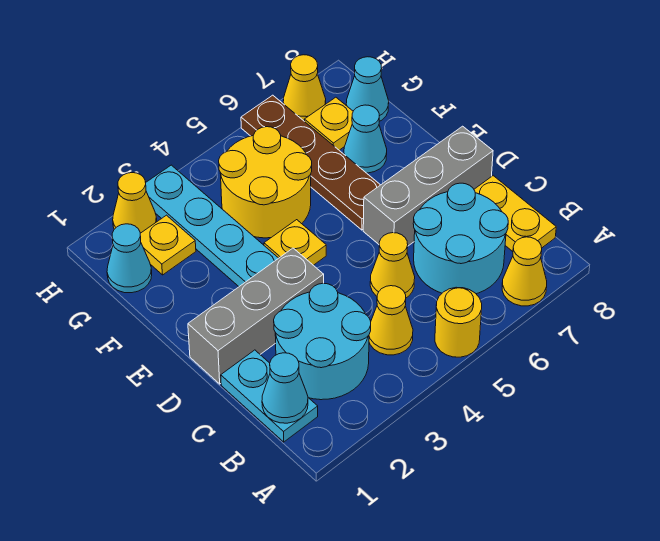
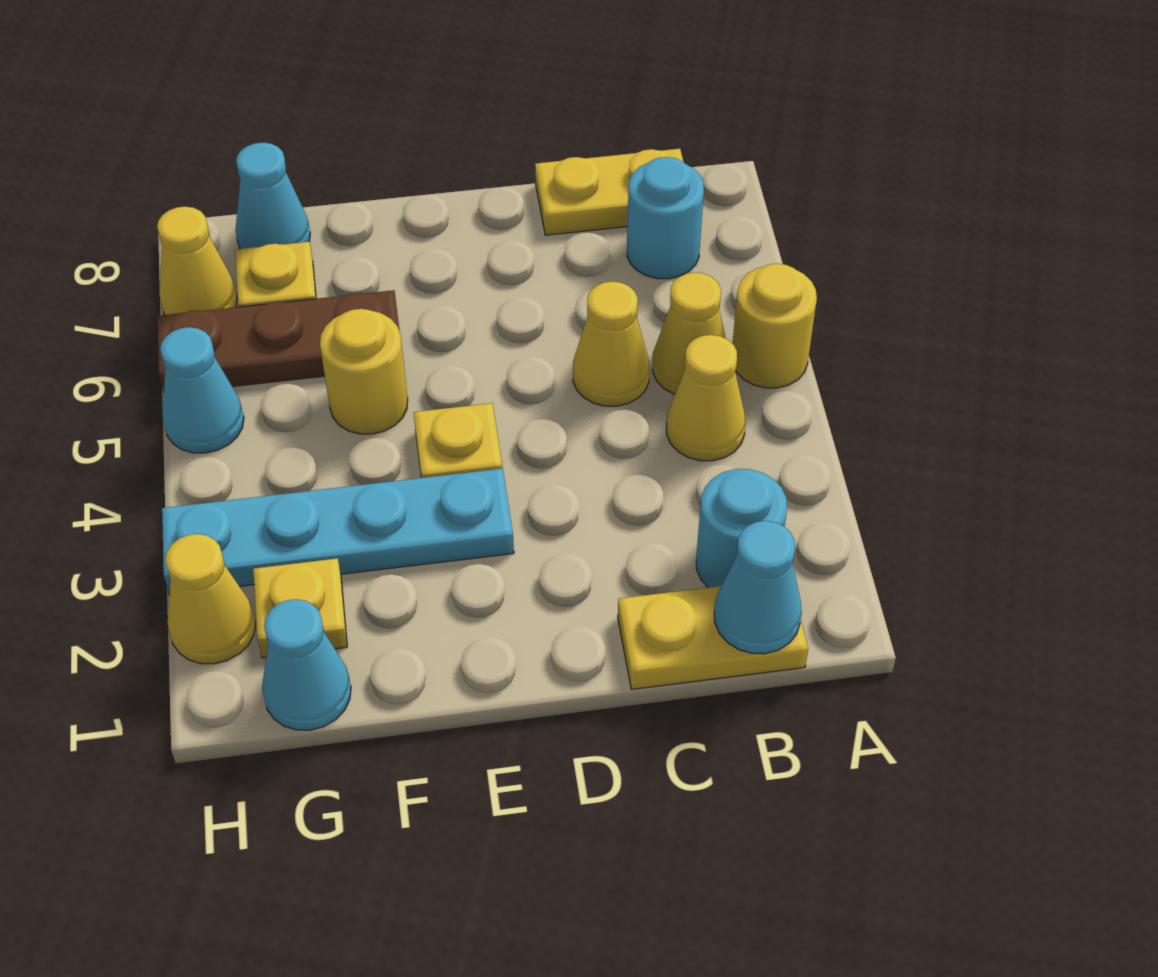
yellow 1x1 cone [502,237,547,306] -> yellow 1x1 cone moved to [653,273,726,394]
cyan 1x2 plate [221,350,318,442] -> yellow 1x2 plate [618,586,808,689]
cyan 2x2 round brick [274,283,371,400] -> cyan 1x1 round brick [696,469,787,588]
cyan 2x2 round brick [413,183,508,294] -> cyan 1x1 round brick [627,157,704,279]
grey 1x3 brick [188,248,324,384] -> none
grey 1x3 brick [363,126,493,246] -> none
brown 1x4 plate [241,95,380,230] -> brown 1x3 plate [158,290,400,391]
yellow 2x2 round brick [219,127,312,238] -> yellow 1x1 round brick [320,309,408,434]
cyan 1x1 cone [344,105,387,173] -> cyan 1x1 cone moved to [160,327,244,453]

